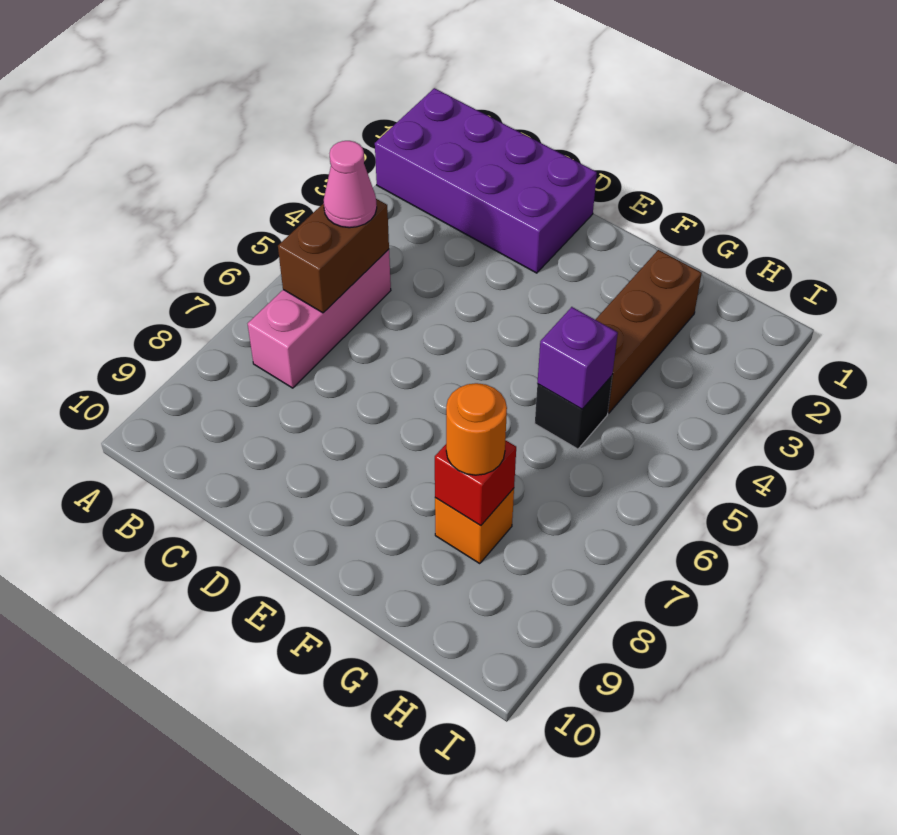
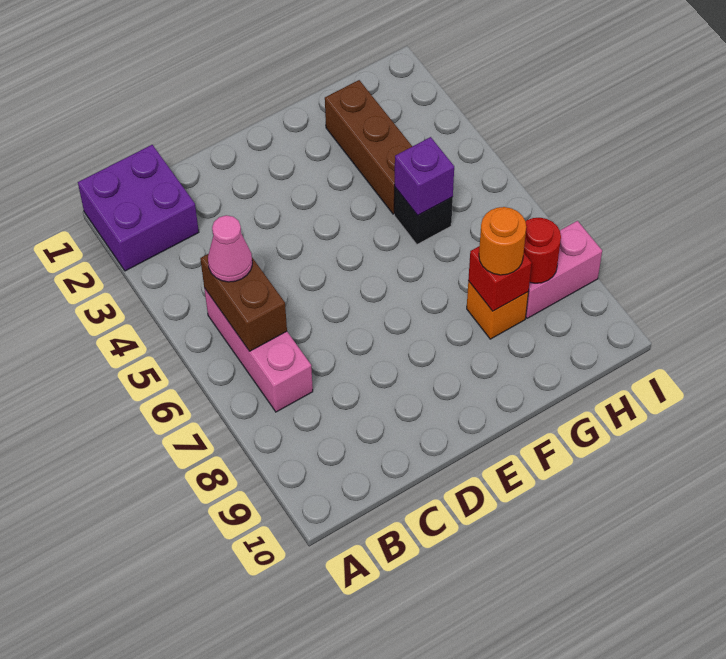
purple 2x4 brick [375,88,597,273] -> purple 2x2 brick [78,145,199,271]
none -> pink 1x2 brick [526,221,602,318]
none -> red 1x1 round brick [524,218,561,283]

